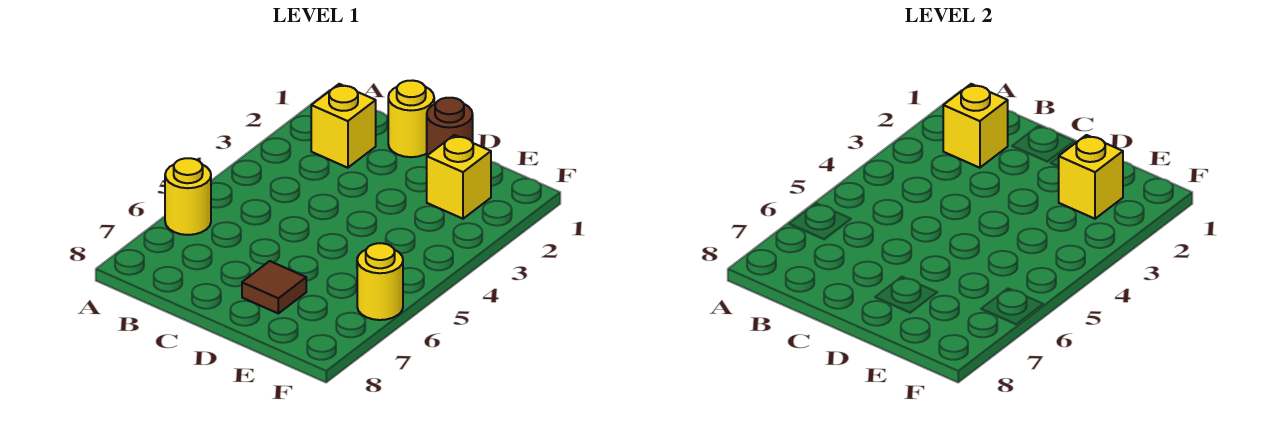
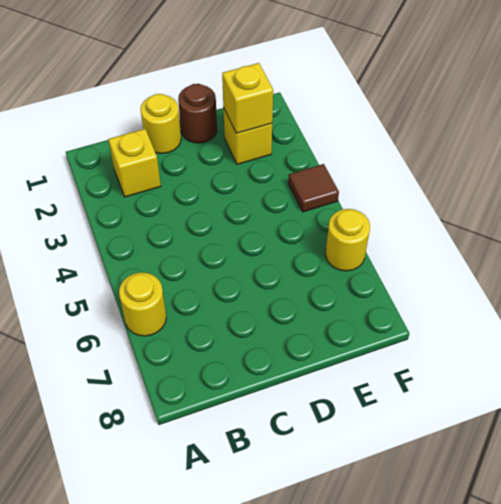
yellow 1x1 brick [943,84,1008,168] -> none
brown 1x1 tile [242,261,306,313] -> brown 1x1 tile moved to [288,164,339,212]

